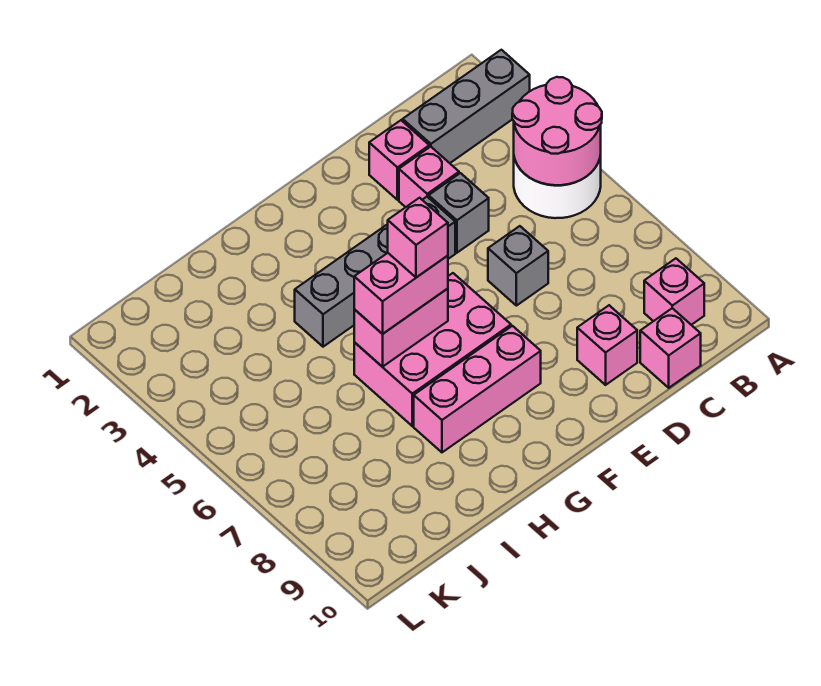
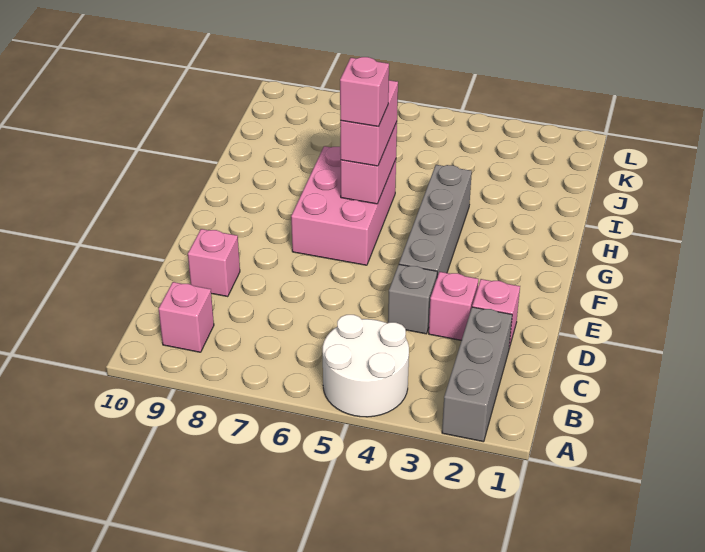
pink 2x2 round brick [512,77,602,185] -> none
pink 1x1 brick [640,308,701,388] -> none
grey 1x1 brick [488,226,548,306] -> none
pink 1x3 brick [414,326,541,452] -> none

